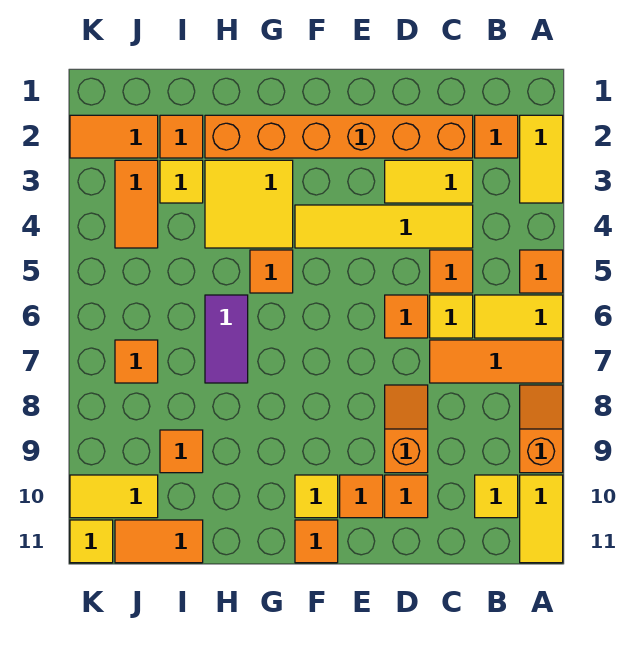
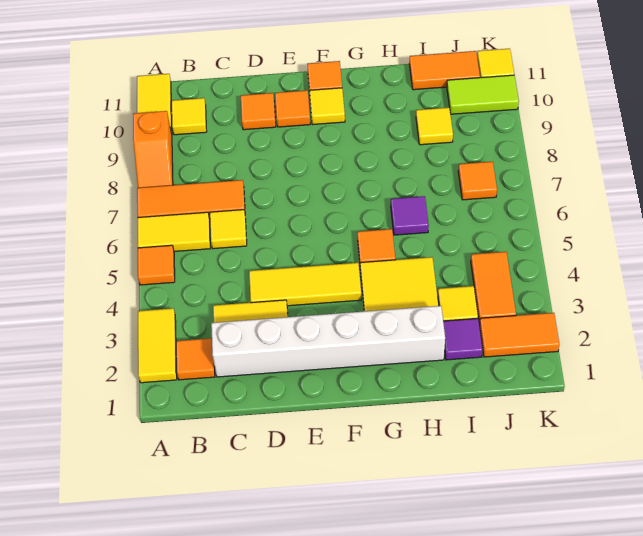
orange 1x6 brick [205,115,473,158] -> white 1x6 brick [211,306,445,377]
yellow 1x4 tile [295,205,473,248] -> yellow 1x3 tile [249,263,361,306]
orange 1x1 tile [430,250,473,293] -> none
orange 1x1 tile [385,295,428,338] -> none
orange 1x2 slope [385,385,428,473] -> none
purple 1x2 tile [205,295,248,383] -> purple 1x1 tile [391,196,429,235]
orange 1x1 tile [160,115,203,158] -> purple 1x1 tile [443,318,483,360]
orange 1x1 tile [160,430,203,473] -> yellow 1x1 tile [416,108,453,145]
yellow 1x2 tile [70,475,158,518] -> lime 1x2 tile [447,75,519,114]

